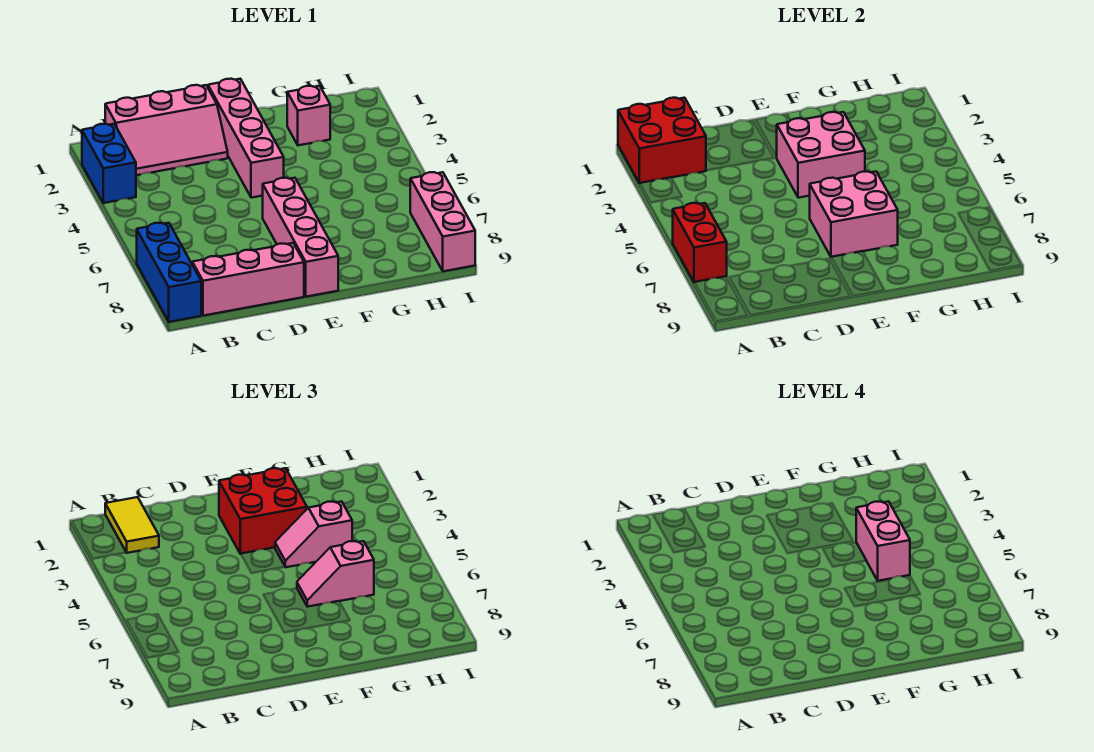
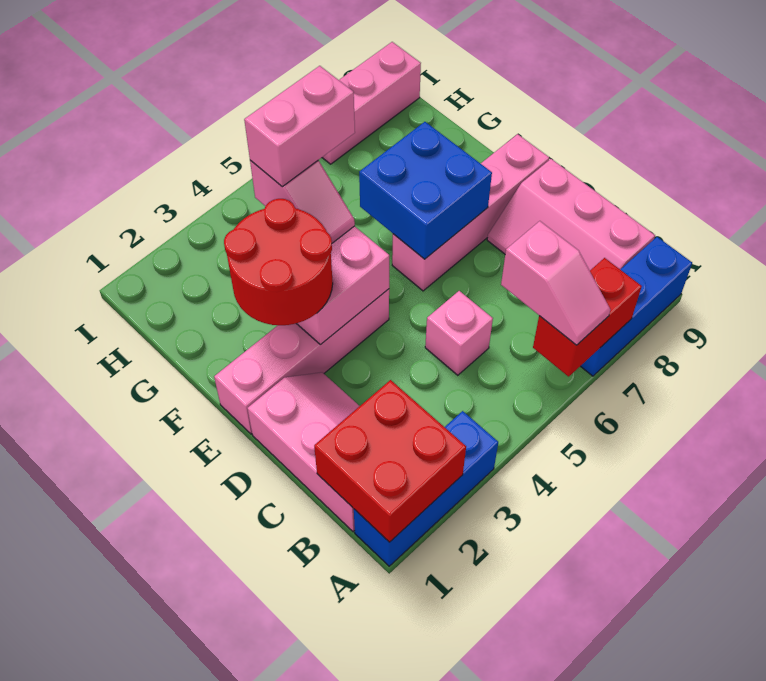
blue 1x2 brick [82,124,136,203] -> blue 1x3 brick [354,411,498,566]
yellow 1x2 tile [105,497,159,553] -> none
red 2x2 brick [219,468,307,554] -> red 2x2 round brick [224,199,333,325]
pink 2x2 brick [810,171,898,257] -> blue 2x2 brick [359,122,492,259]
pink 1x2 slope [297,541,374,607] -> pink 1x2 slope moved to [501,221,611,345]
pink 1x1 brick [287,86,330,145] -> pink 1x1 brick moved to [425,291,493,375]

